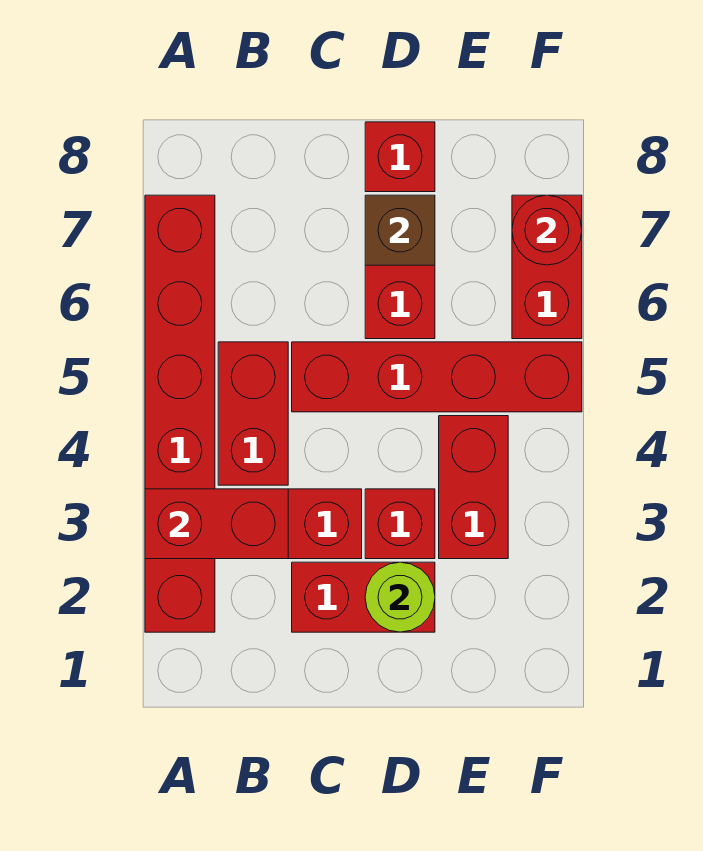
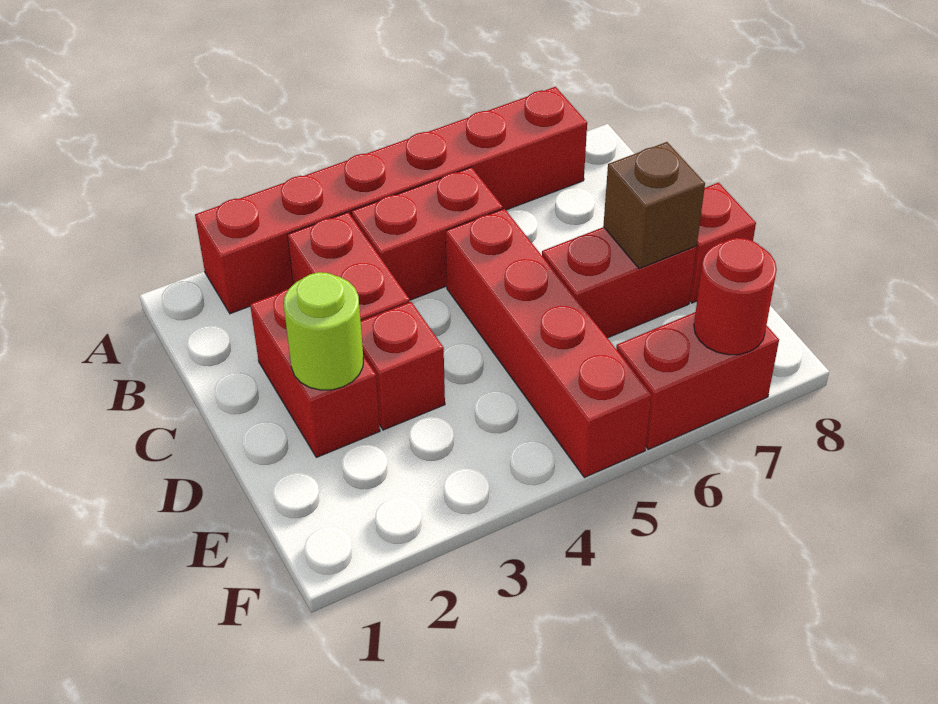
red 1x2 brick [145,489,288,559] -> none
red 1x2 brick [439,416,508,559] -> none

